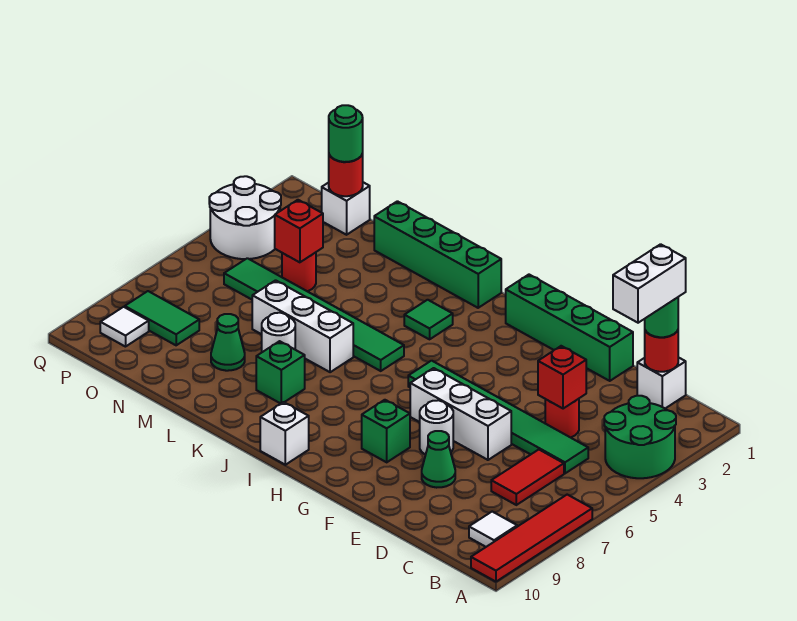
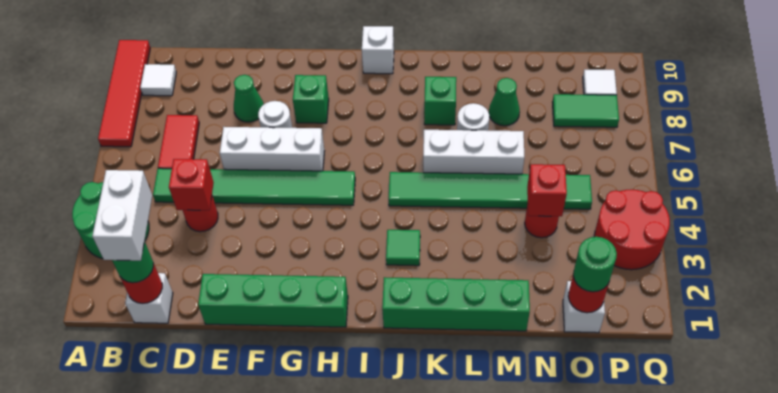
white 2x2 round brick [209,176,281,259] -> red 2x2 round brick [594,189,670,270]

